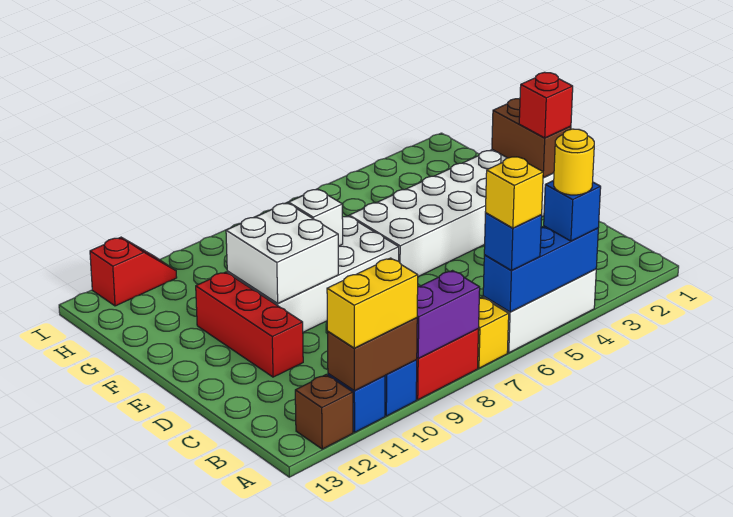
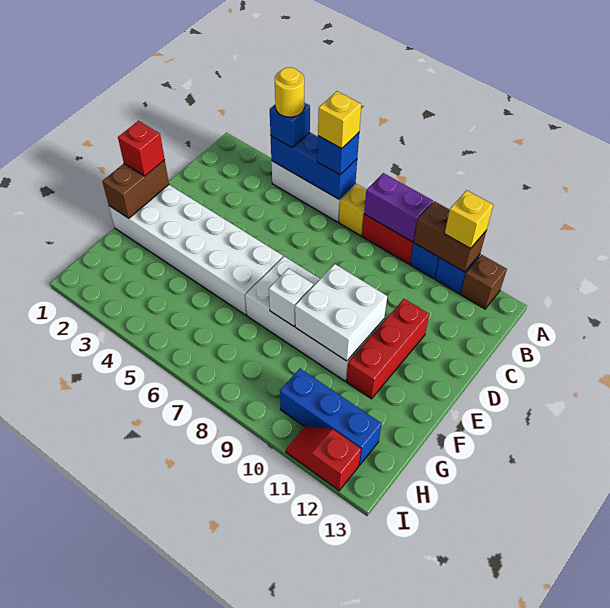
yellow 1x2 brick [327,258,418,348] -> yellow 1x1 brick [445,190,493,249]
none -> blue 1x3 brick [280,369,382,465]

